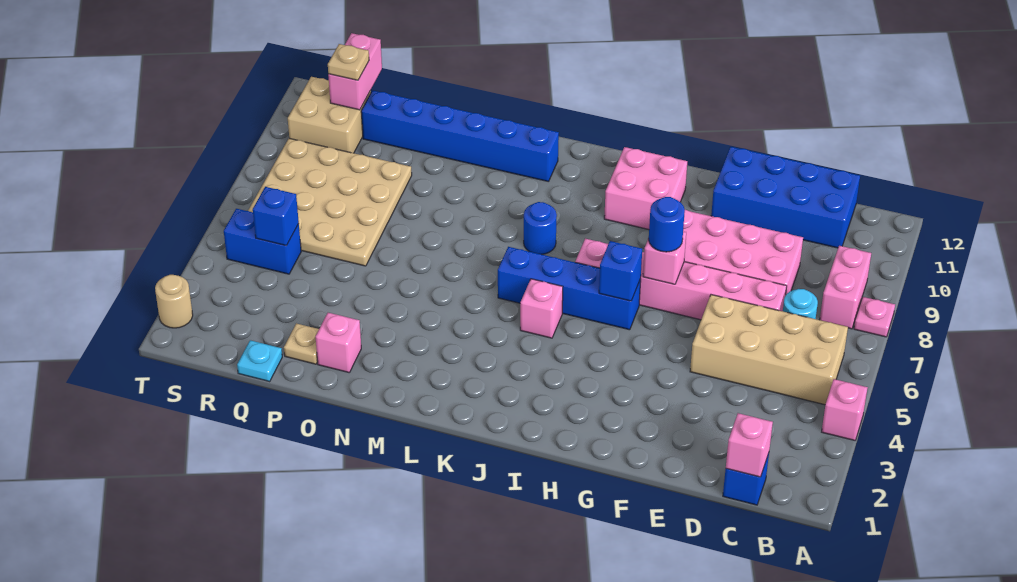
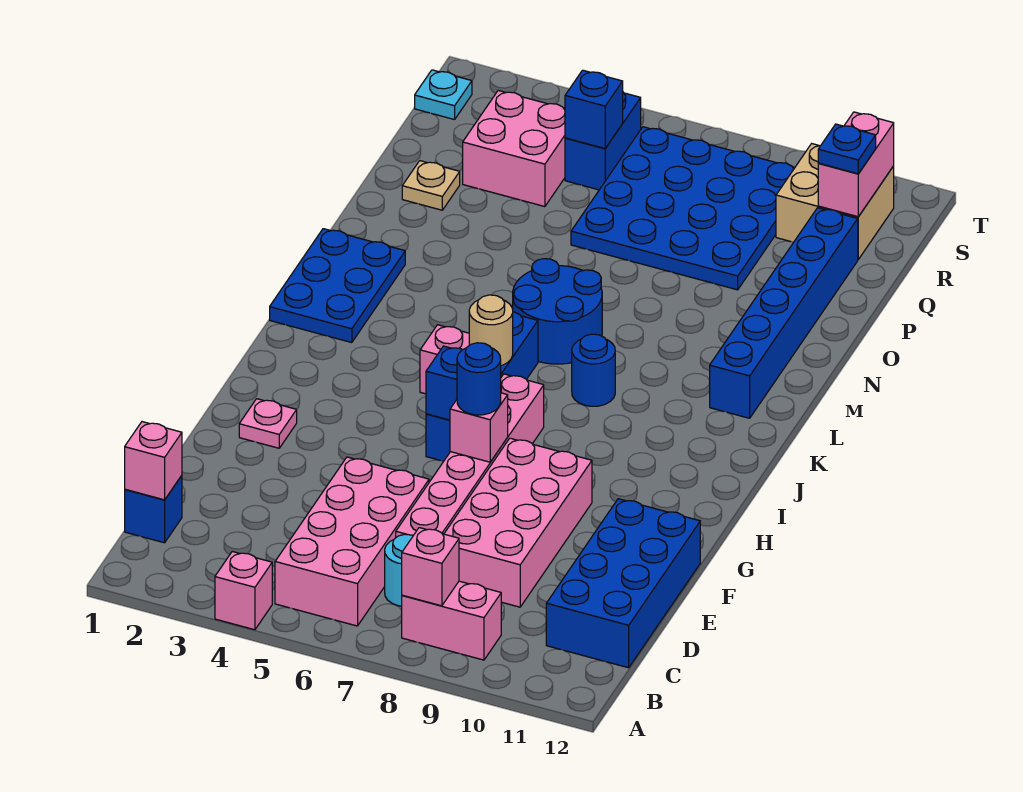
pink 1x1 plate [854,297,895,337] -> pink 1x1 plate moved to [239,399,297,448]
tan 2x4 brick [690,295,848,405] -> pink 2x4 brick [275,457,429,626]
pink 2x2 brick [604,147,687,229] -> pink 2x2 brick moved to [463,91,565,207]
none -> blue 2x3 plate [270,229,405,343]
none -> blue 2x2 round brick [513,259,602,364]
pink 1x1 brick [315,313,361,373] -> pink 1x1 brick moved to [402,528,459,606]
tan 4x4 plate [248,138,412,266] -> blue 4x4 plate [571,127,794,290]
cyan 1x1 plate [237,340,282,381] -> cyan 1x1 plate moved to [415,70,472,120]
pink 1x2 brick [328,33,382,110] -> pink 1x2 brick turned to [818,112,894,217]
tan 1x1 plate [328,44,369,80] -> blue 1x1 plate [818,124,876,174]
tan 1x1 round brick [155,275,193,328] -> tan 1x1 round brick moved to [469,295,513,366]

